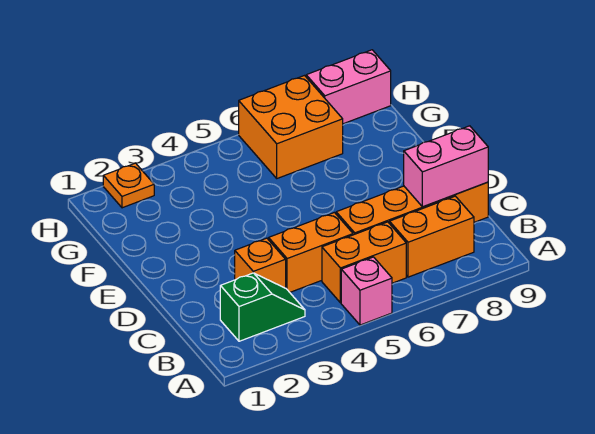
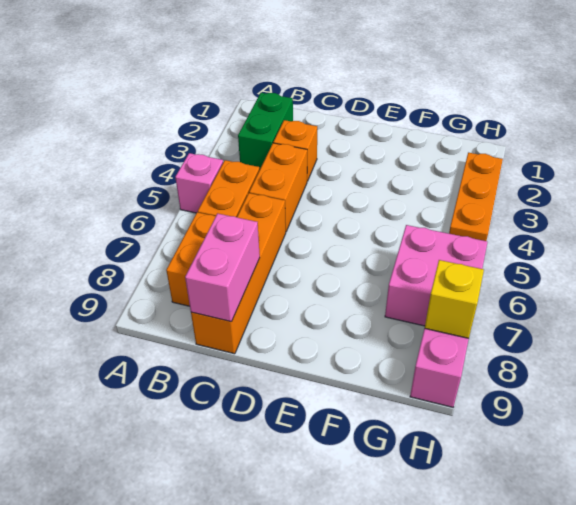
green 1x2 slope [220,273,305,341] -> green 1x2 brick [238,93,293,170]
orange 2x2 brick [239,76,343,178] -> pink 2x2 brick [385,225,488,326]
orange 1x1 plate [103,163,154,208] -> orange 1x3 plate [449,153,503,241]
none -> yellow 1x1 brick [425,260,484,338]

